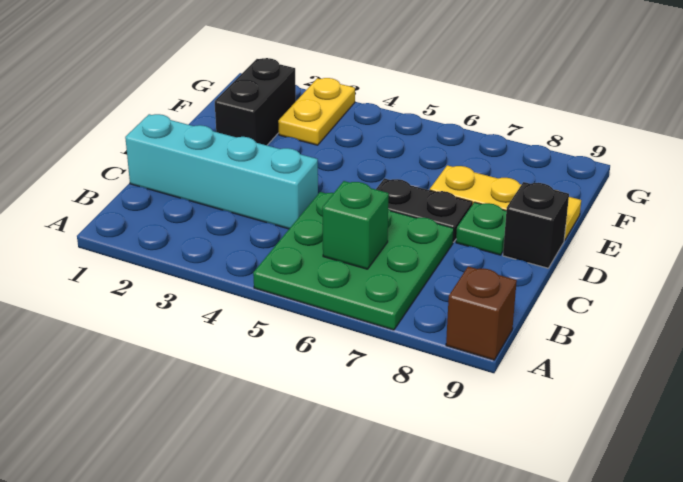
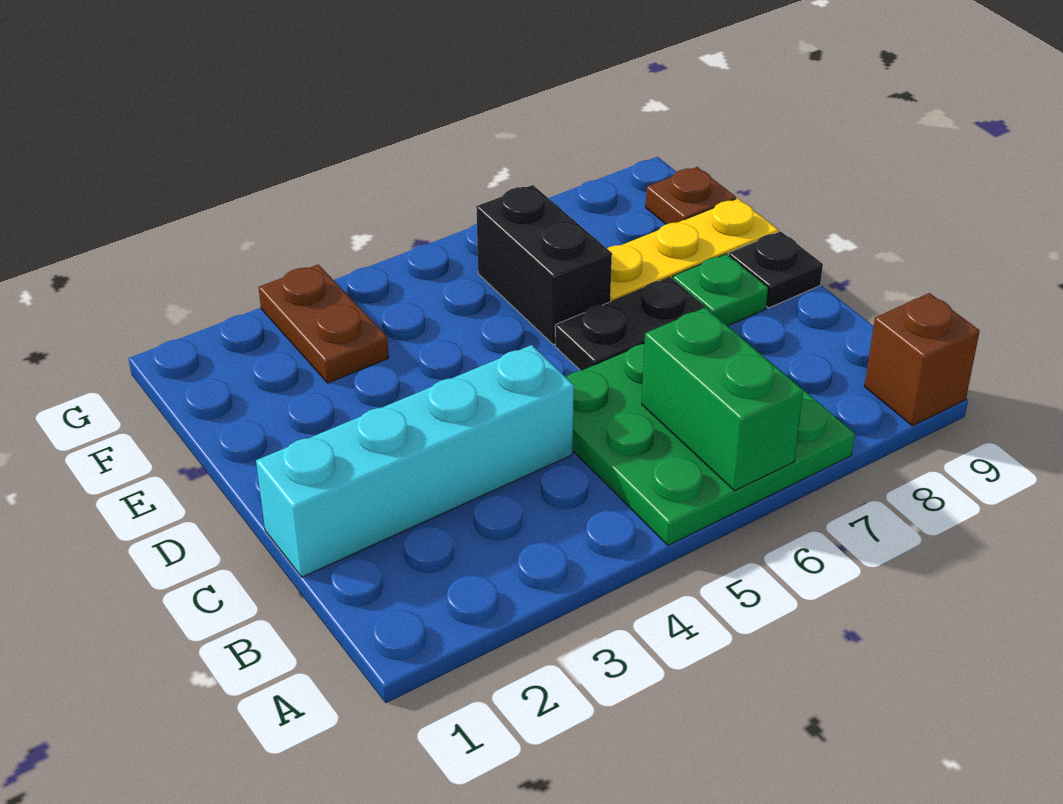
green 1x1 brick [322,181,389,269] -> green 1x2 brick [642,307,803,491]
black 1x1 brick [503,182,569,268] -> black 1x1 plate [729,231,823,308]
black 1x2 brick [215,58,296,145] -> black 1x2 brick moved to [476,185,612,345]
yellow 1x2 plate [278,78,355,145] -> brown 1x2 plate [259,265,389,383]
none -> brown 1x1 plate [646,167,736,224]

